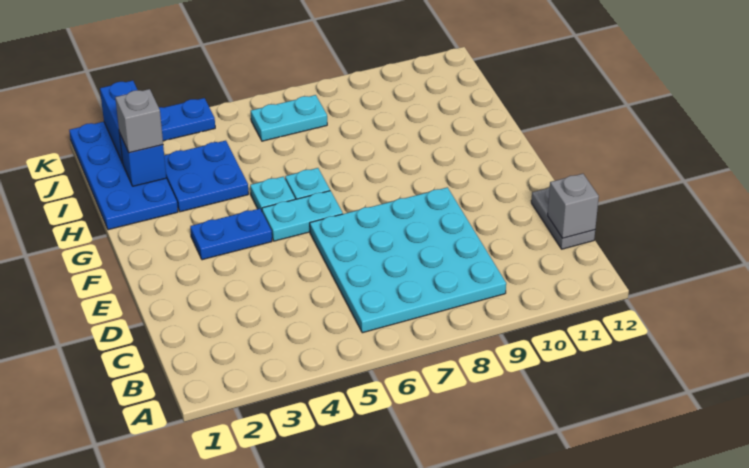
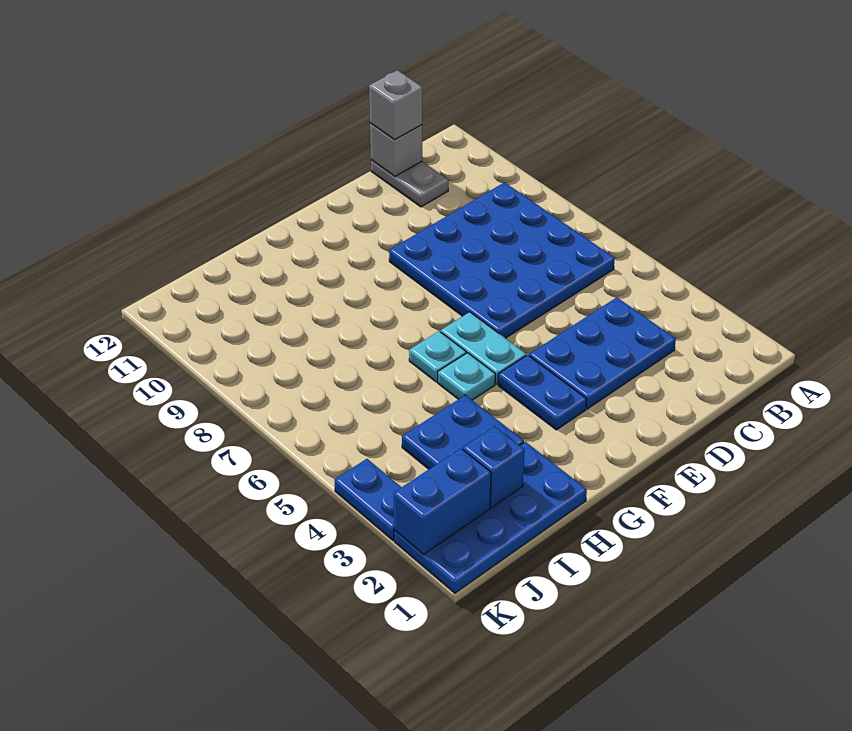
cyan 4x4 plate [310,187,506,333] -> blue 4x4 plate [389,183,615,338]
none -> blue 2x3 plate [529,297,676,409]
grey 1x2 plate [531,187,595,249] -> grey 1x2 plate turned to [371,160,448,207]
grey 1x1 brick [115,89,163,153] -> grey 1x1 brick moved to [369,70,422,140]
cyan 1x2 plate [251,95,327,141] -> none

